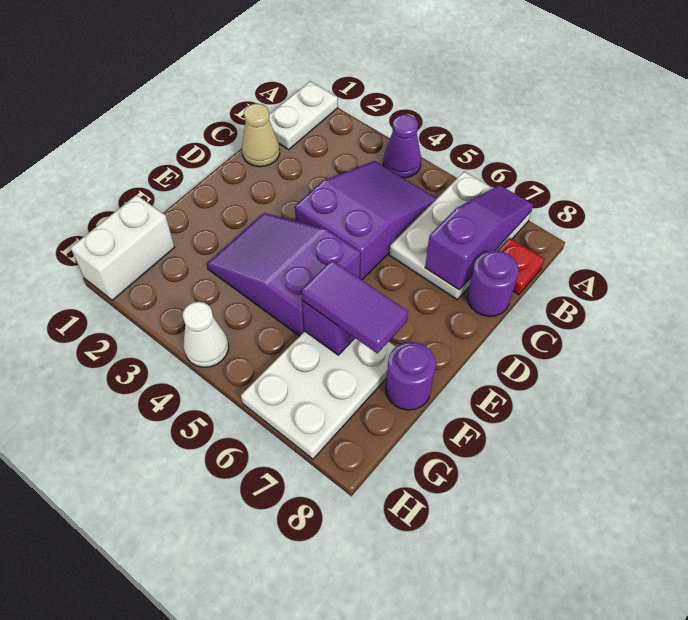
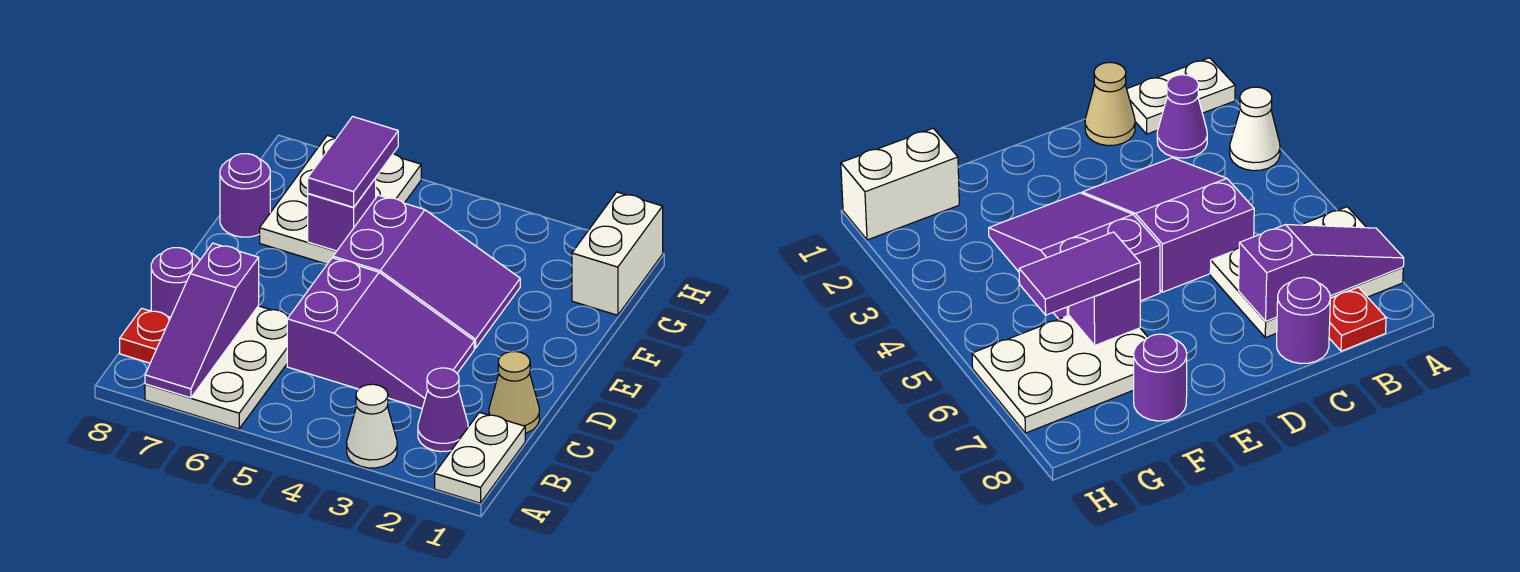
purple 1x1 cone [383,115,421,178] -> purple 1x1 cone moved to [418,368,468,452]
purple 2x3 slope [295,161,437,280] -> purple 2x3 slope turned to [287,258,474,408]
purple 1x2 tile [301,260,408,353] -> purple 1x2 tile turned to [308,117,398,207]
white 1x1 cone [183,302,228,367] -> white 1x1 cone moved to [347,384,397,468]

